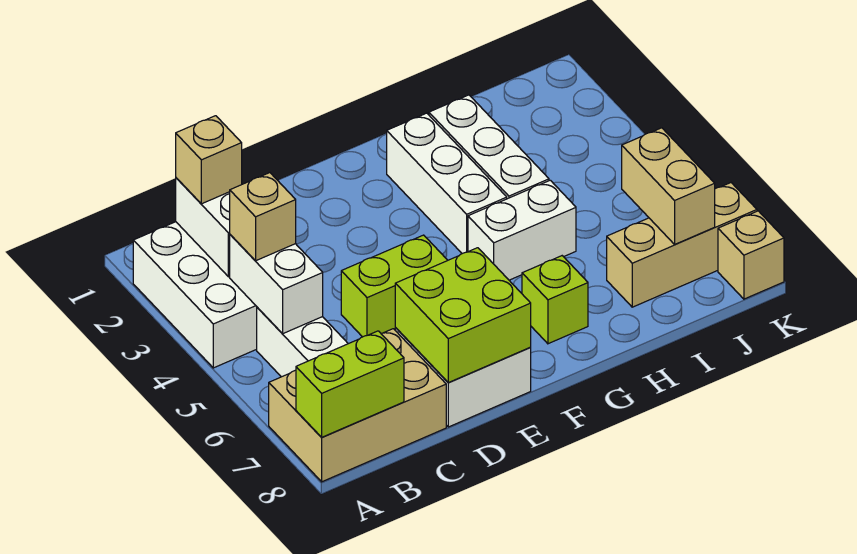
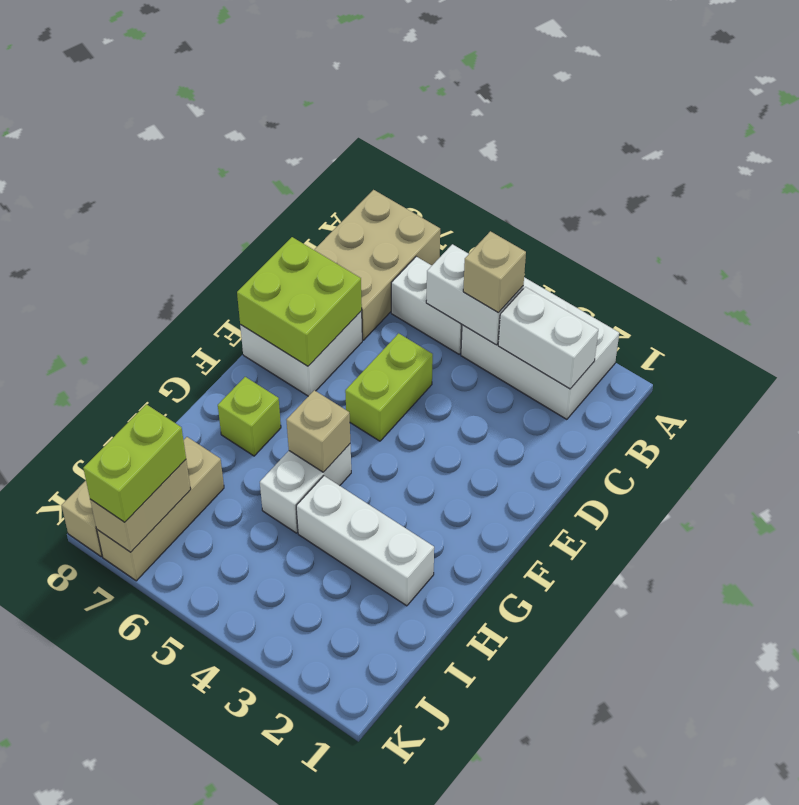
lime 1x2 brick [296,331,404,437] -> lime 1x2 brick moved to [83,404,186,522]
tan 1x1 brick [176,116,242,204] -> tan 1x1 brick moved to [287,390,350,472]
white 1x3 brick [387,113,507,254] -> none
tan 1x2 brick [622,128,715,244] -> tan 1x2 brick turned to [90,460,191,552]

